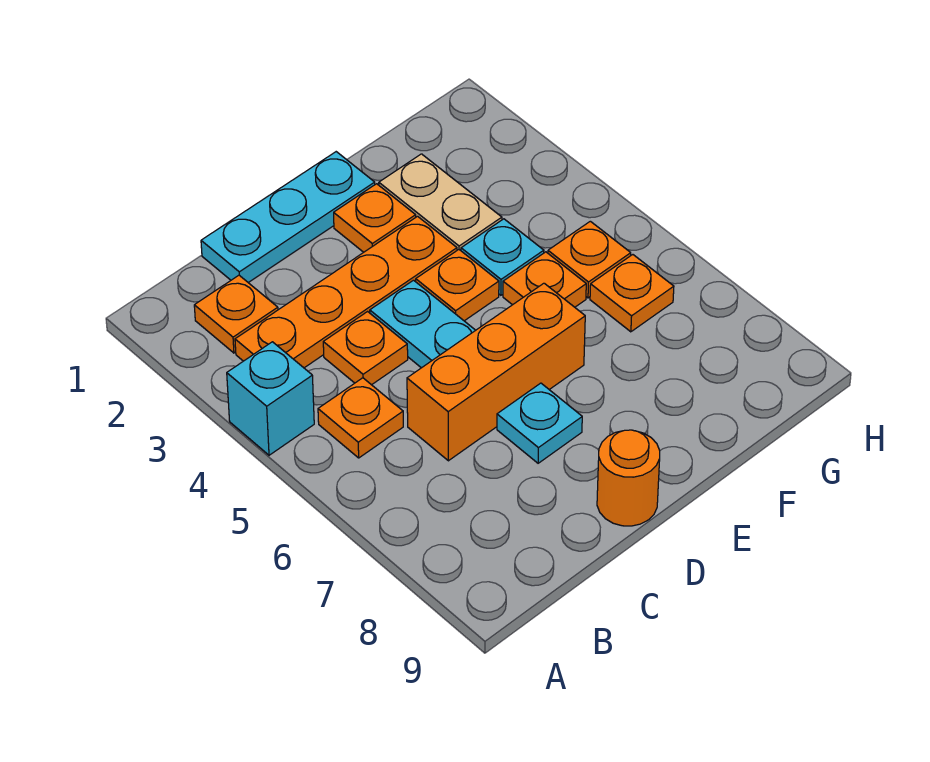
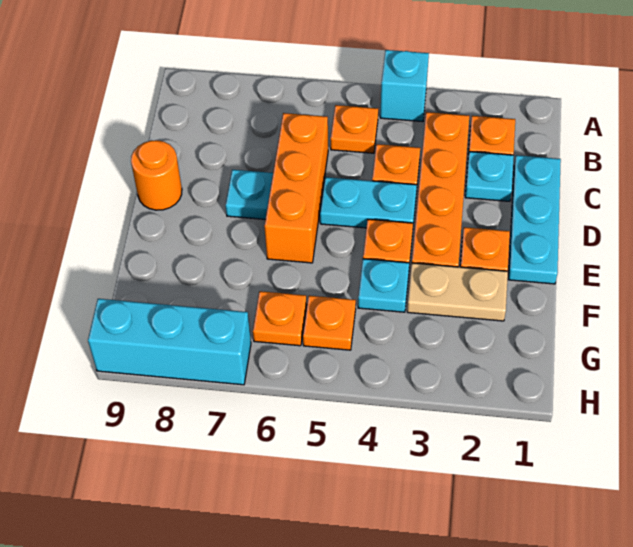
none -> cyan 1x1 plate [465,152,514,201]
orange 1x1 plate [503,252,586,307] -> none
none -> cyan 1x3 brick [88,299,251,385]

